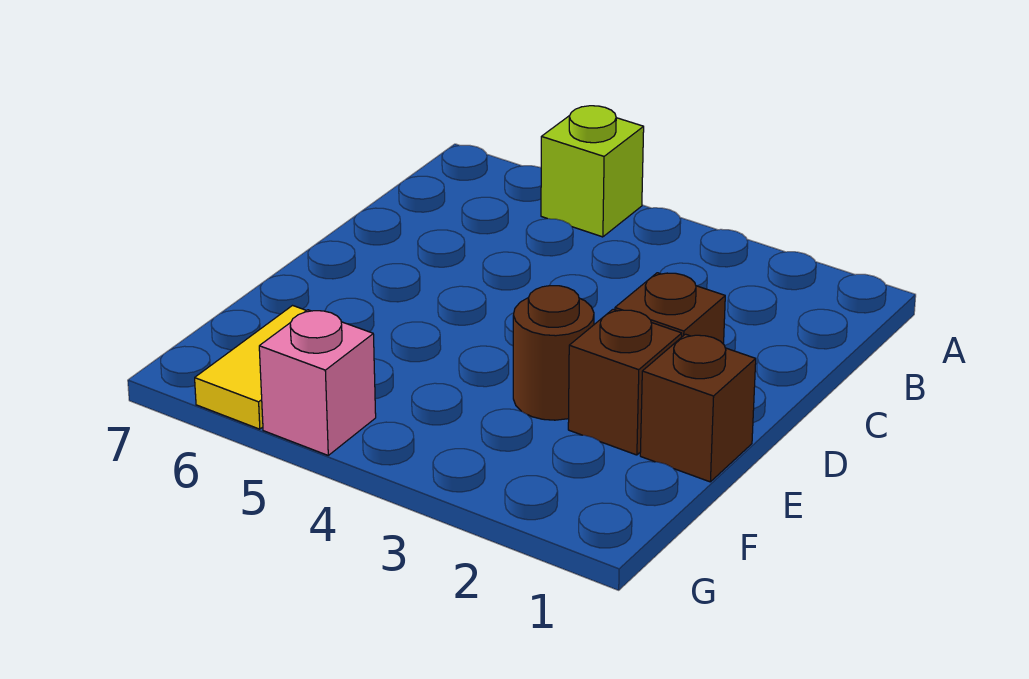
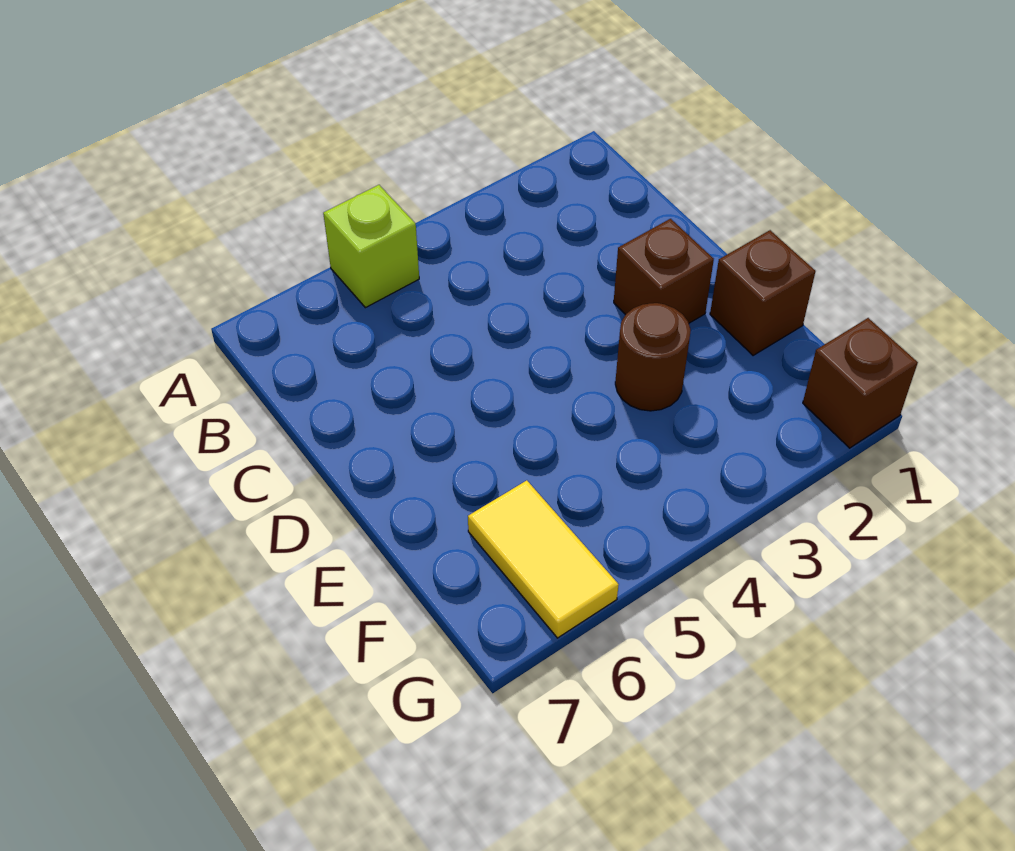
brown 1x1 brick [568,309,682,455] -> brown 1x1 brick moved to [803,318,918,448]
pink 1x1 brick [259,310,376,455] -> none

